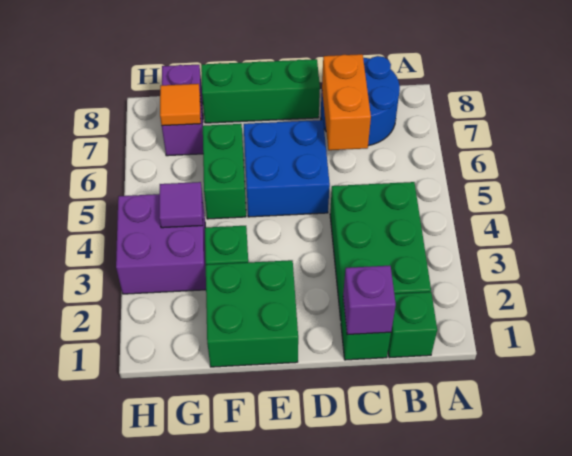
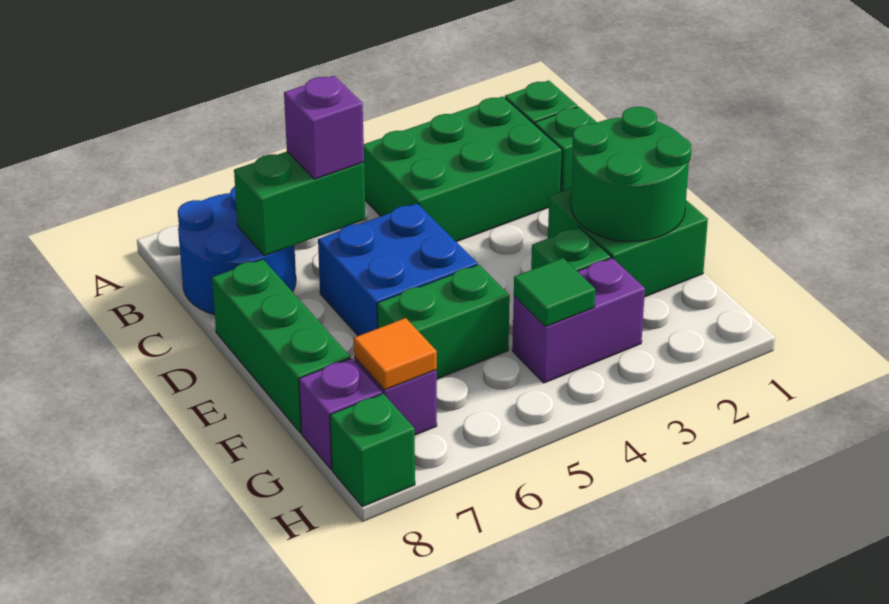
purple 1x1 brick [343,266,396,335] -> purple 1x1 brick moved to [284,76,364,179]
orange 1x2 brick [322,54,371,150] -> green 1x2 brick [234,152,366,256]
none -> green 2x2 round brick [571,107,692,241]
purple 2x2 brick [116,194,206,294] -> purple 1x2 brick [512,258,645,383]
purple 1x1 tile [159,182,203,228] -> green 1x1 tile [514,258,595,327]
none -> green 1x1 brick [330,394,415,507]

